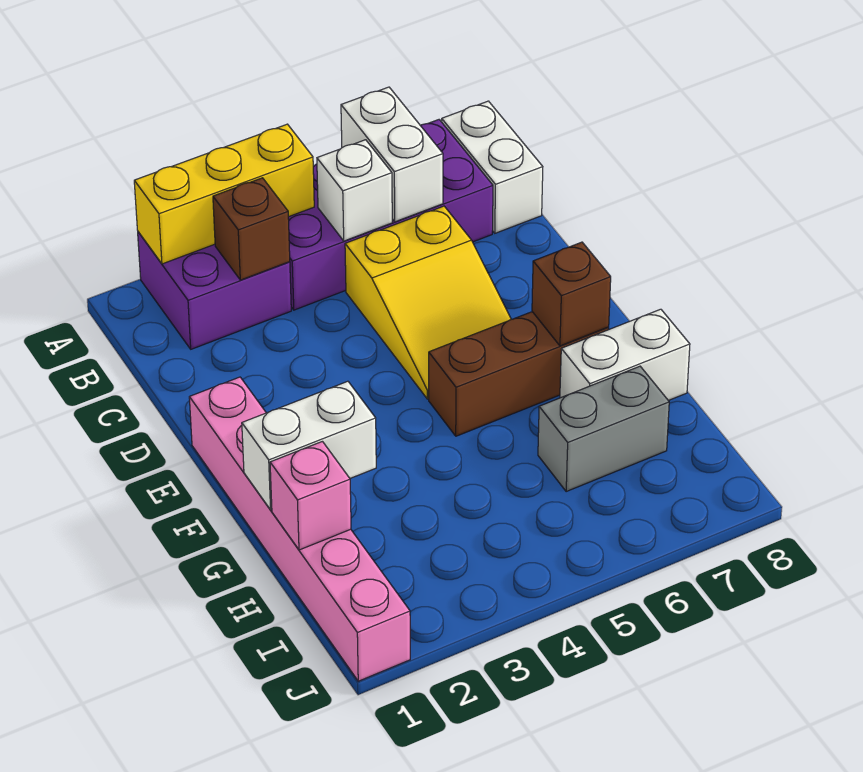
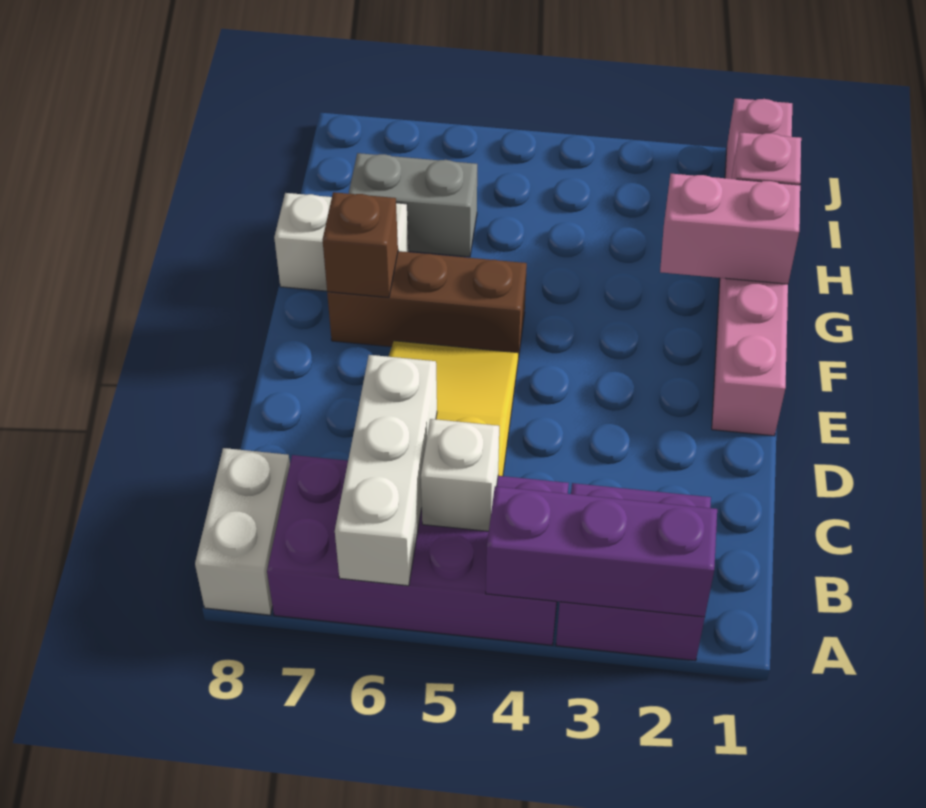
yellow 1x3 brick [134,124,314,264] -> purple 1x3 brick [486,486,717,617]
white 1x2 brick [341,87,443,222] -> white 1x3 brick [335,355,437,586]
brown 1x1 brick [213,178,290,280] -> none
white 1x2 brick [242,381,376,510] -> pink 1x2 brick [660,174,800,284]

